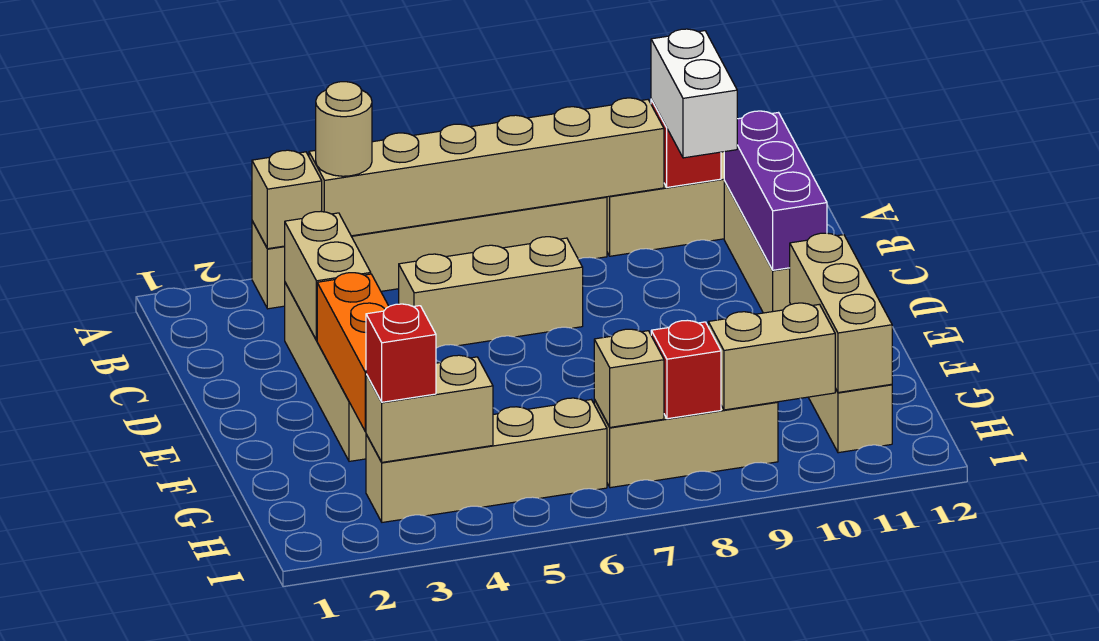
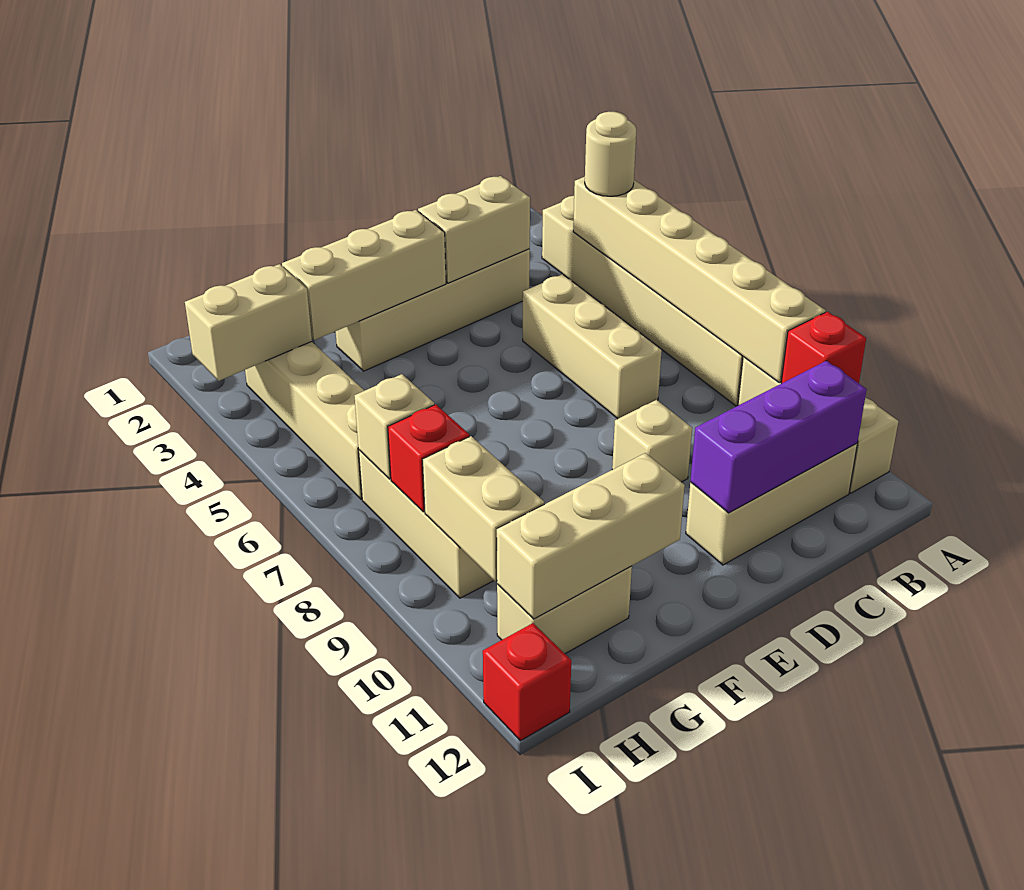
tan 1x1 brick [252,150,322,249] -> tan 1x1 brick moved to [612,400,692,482]
white 1x2 brick [651,29,737,158] -> none
orange 1x3 brick [317,273,389,432] -> tan 1x3 brick [282,210,446,340]
tan 1x2 brick [366,355,493,462] -> tan 1x2 brick turned to [185,264,312,381]
red 1x1 brick [366,304,436,402] -> red 1x1 brick moved to [483,623,571,741]

